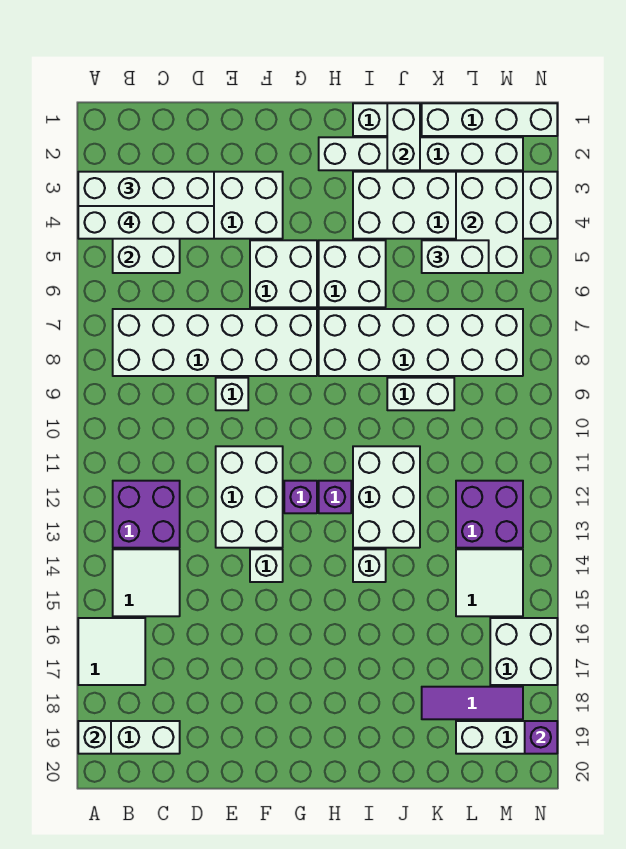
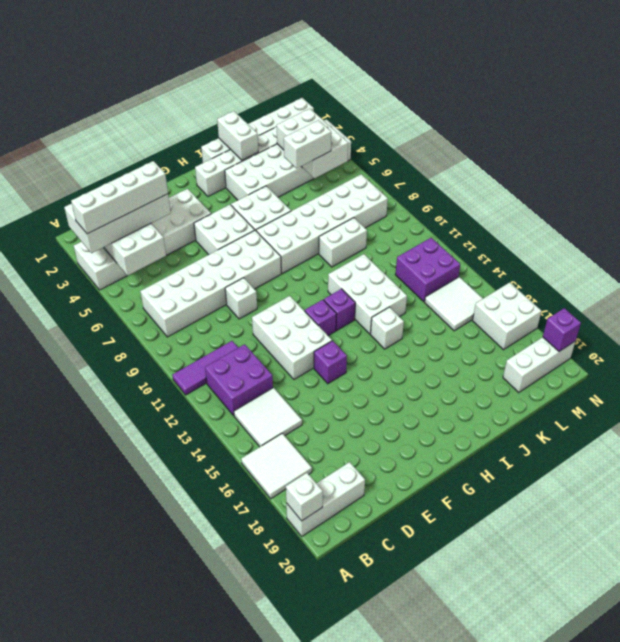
white 1x1 brick [250,549,283,582] -> purple 1x1 brick [314,341,347,384]
purple 1x3 tile [422,687,523,719] -> purple 1x3 tile moved to [173,341,238,395]

